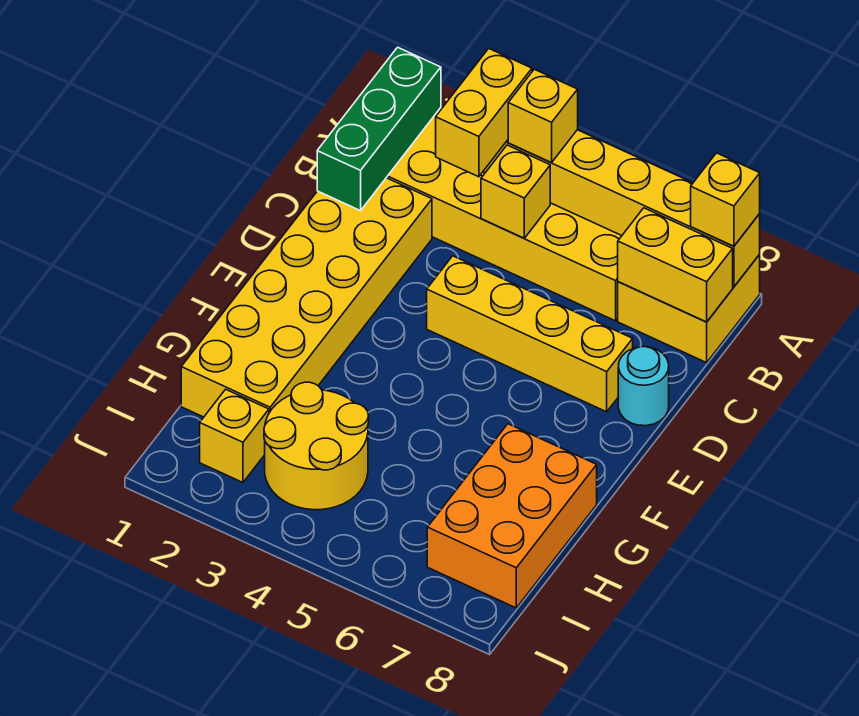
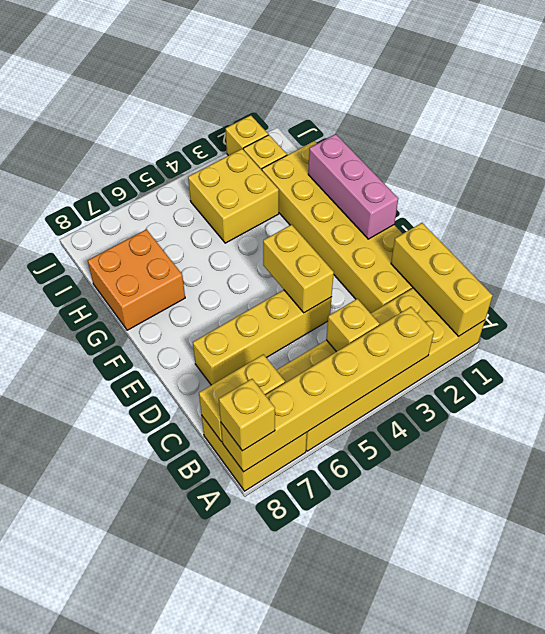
green 1x3 brick [317,47,441,211] -> yellow 1x3 brick [391,223,493,336]
yellow 1x2 brick [436,49,532,177] -> yellow 1x2 brick moved to [263,225,334,313]
yellow 1x1 brick [508,69,578,163] -> yellow 1x1 brick moved to [226,115,268,156]
cyan 1x1 round brick [618,347,669,426] -> none
none -> pink 1x3 brick [308,134,398,239]
orange 2x3 brick [427,424,597,608] -> orange 2x2 brick [88,229,185,330]
yellow 2x2 round brick [264,382,369,510] -> yellow 2x2 brick [188,149,279,243]

